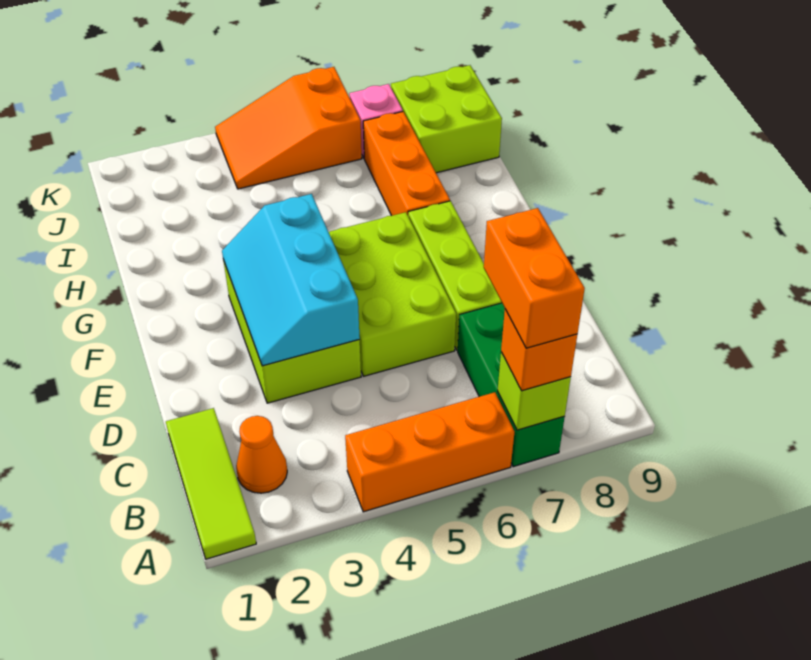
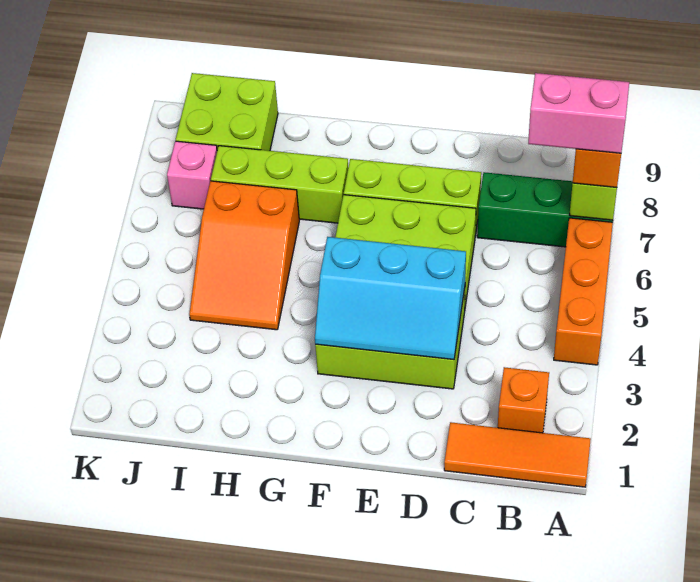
lime 1x3 tile [166,408,256,559] -> orange 1x3 tile [444,422,591,487]
orange 1x2 brick [484,208,585,348] -> pink 1x2 brick [528,73,629,153]
orange 1x1 cone [236,416,287,493] -> orange 1x1 brick [498,367,549,433]
orange 1x3 brick [363,112,450,216] -> lime 1x3 brick [211,146,348,223]
orange 2x3 slope [215,67,362,189] -> orange 2x3 slope moved to [189,181,299,330]

